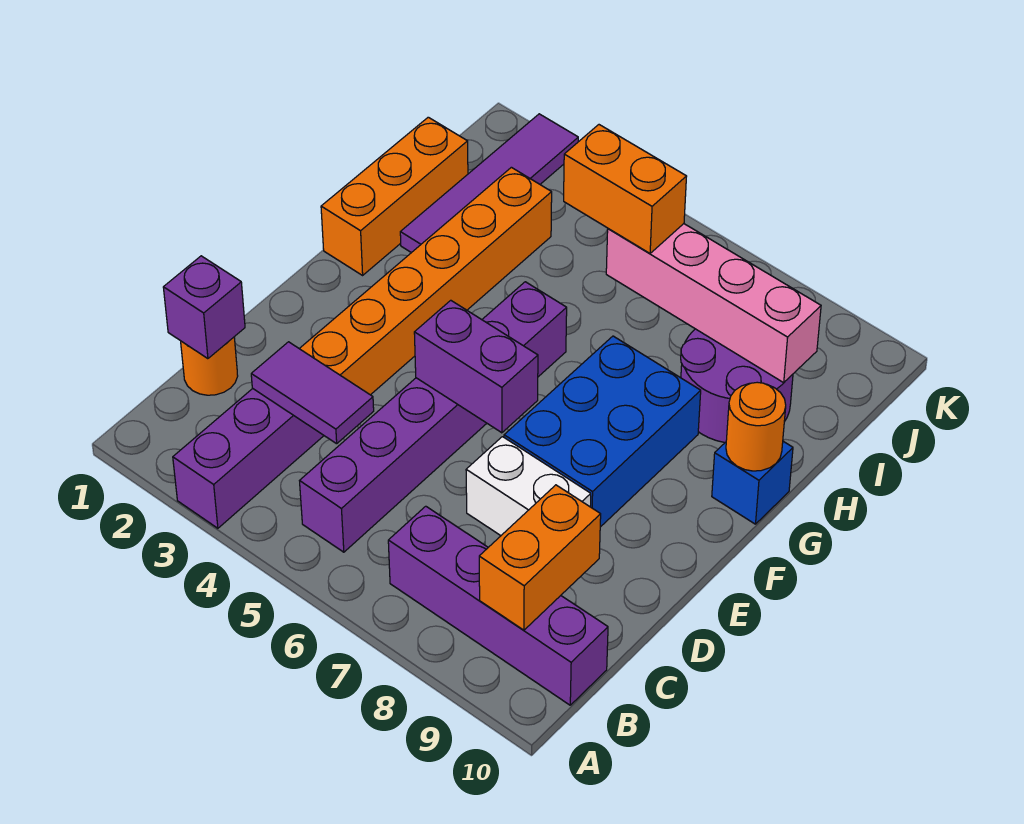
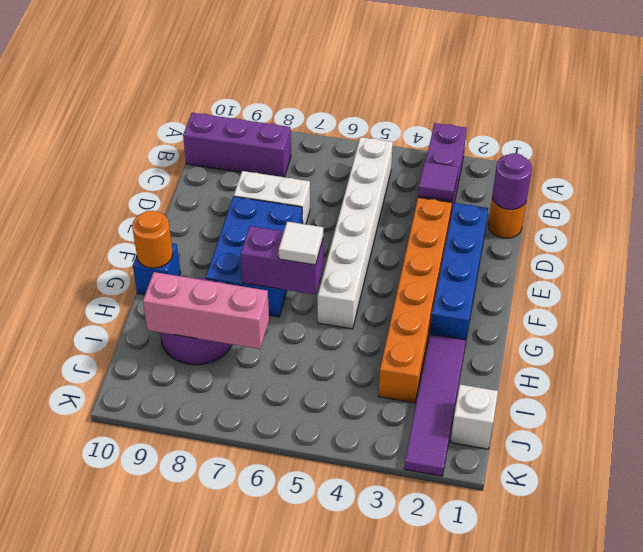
purple 1x6 brick [300,282,567,552] -> white 1x6 brick [318,137,393,329]
purple 1x4 brick [388,506,608,705] -> purple 1x3 brick [183,113,291,177]
orange 1x2 brick [479,485,601,630] -> none
purple 1x1 brick [163,256,245,359] -> purple 1x1 round brick [492,153,532,209]
purple 1x2 tile [251,342,374,444] -> purple 1x1 tile [418,162,458,201]
none -> blue 1x4 brick [430,203,488,340]
purple 1x2 brick [414,300,538,433] -> purple 1x2 brick moved to [241,226,323,295]
orange 1x3 brick [321,117,468,275] -> none
none -> white 1x1 tile [279,222,323,265]
orange 1x2 brick [564,125,687,253] -> none
pink 1x4 brick [606,224,821,382] -> pink 1x3 brick [143,272,269,349]
none -> white 1x1 brick [451,385,498,449]

